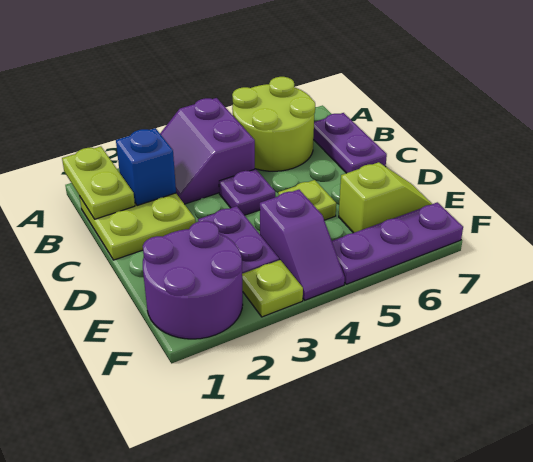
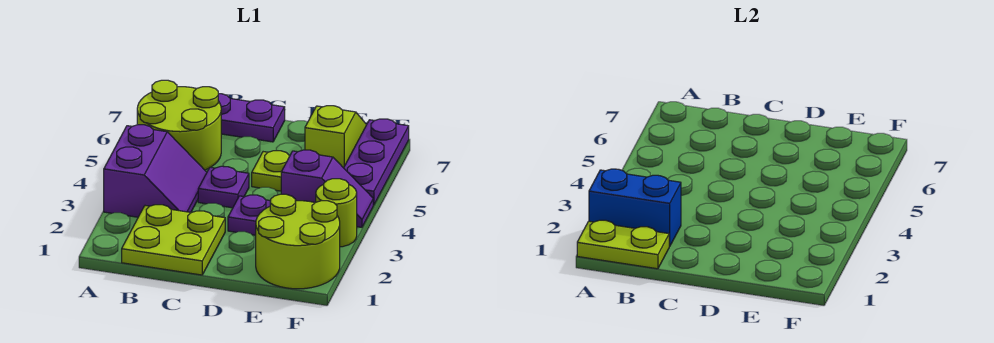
purple 2x2 slope [160,98,255,204] -> purple 2x2 slope turned to [104,125,207,217]
blue 1x1 brick [116,128,176,206] -> blue 1x2 brick [589,169,681,246]
purple 2x2 round brick [143,221,243,339] -> lime 2x2 round brick [256,194,340,289]
lime 1x1 plate [242,260,303,317] -> lime 1x1 round brick [316,179,357,247]

